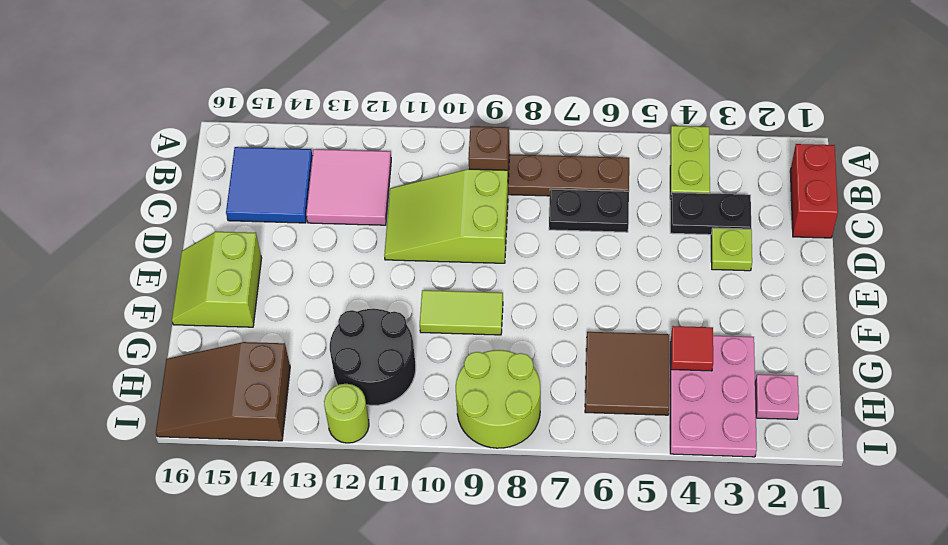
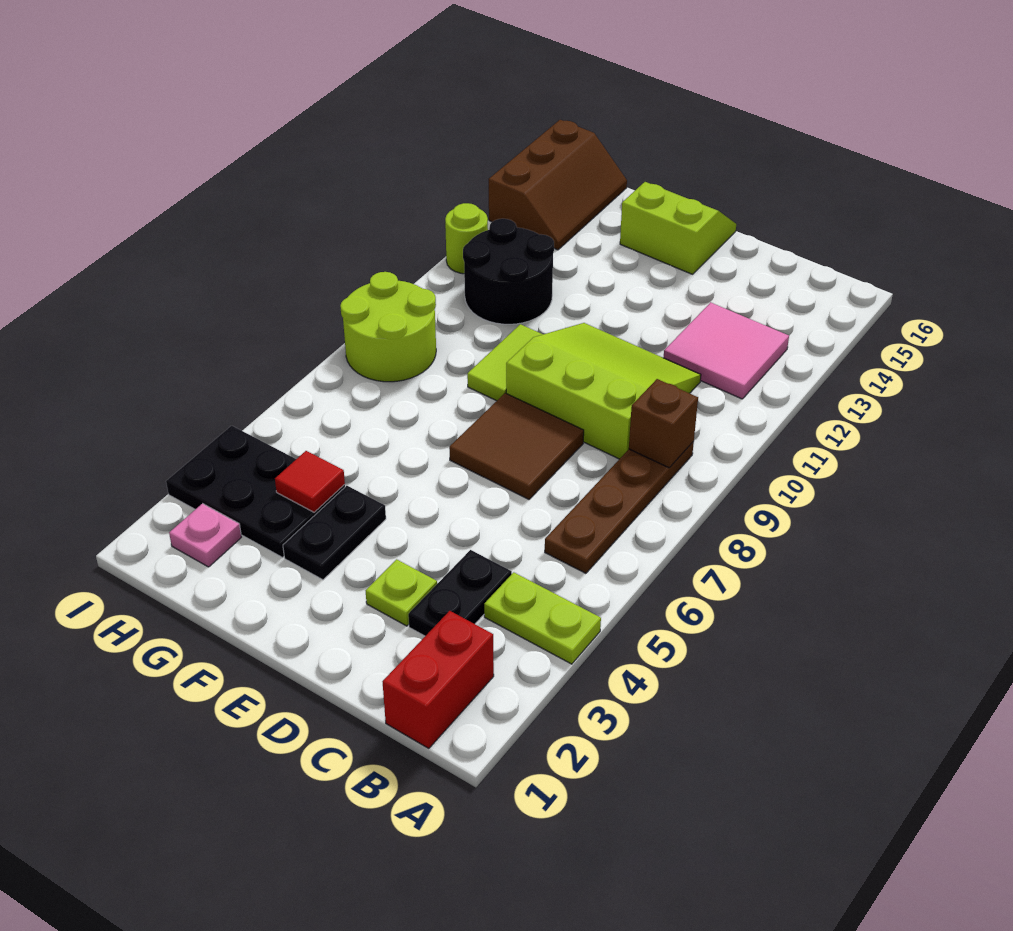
red 1x2 brick [790,144,838,238] -> red 1x2 brick turned to [382,611,494,748]
blue 2x2 tile [226,147,313,223] -> none
black 1x2 plate [549,189,629,232] -> black 1x2 plate moved to [283,486,386,580]
lime 2x3 slope [384,169,508,263] -> lime 3x3 slope [506,323,701,459]
pink 2x3 plate [670,336,757,457] -> black 2x3 plate [166,426,345,557]
brown 2x2 tile [585,332,669,415] -> brown 2x2 tile moved to [449,393,584,499]
brown 2x3 slope [156,342,290,441] -> brown 2x3 slope turned to [489,120,627,250]

